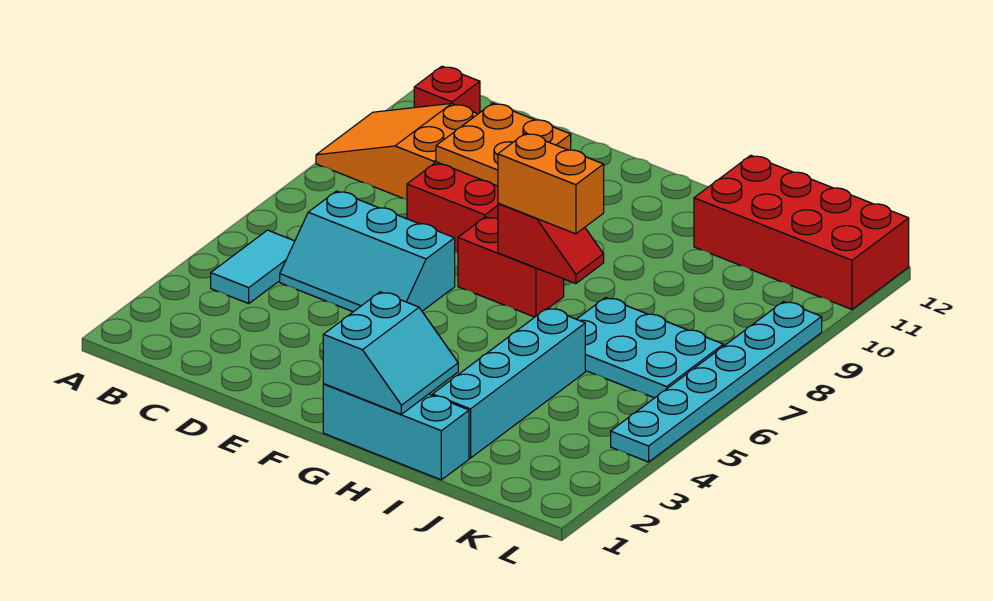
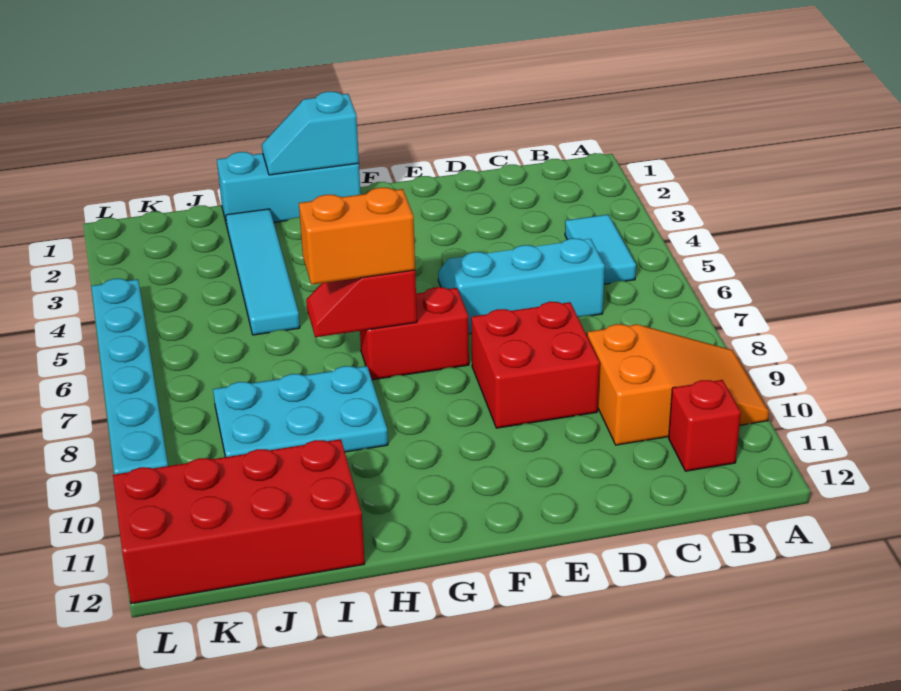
orange 2x2 plate [436,103,571,186] -> none
cyan 2x2 slope [323,292,458,414] -> cyan 1x2 slope [262,92,359,175]
cyan 1x4 brick [432,308,585,458] -> cyan 1x4 tile [226,209,300,335]
cyan 2x3 plate [577,298,723,398] -> cyan 2x3 plate moved to [213,366,388,457]

